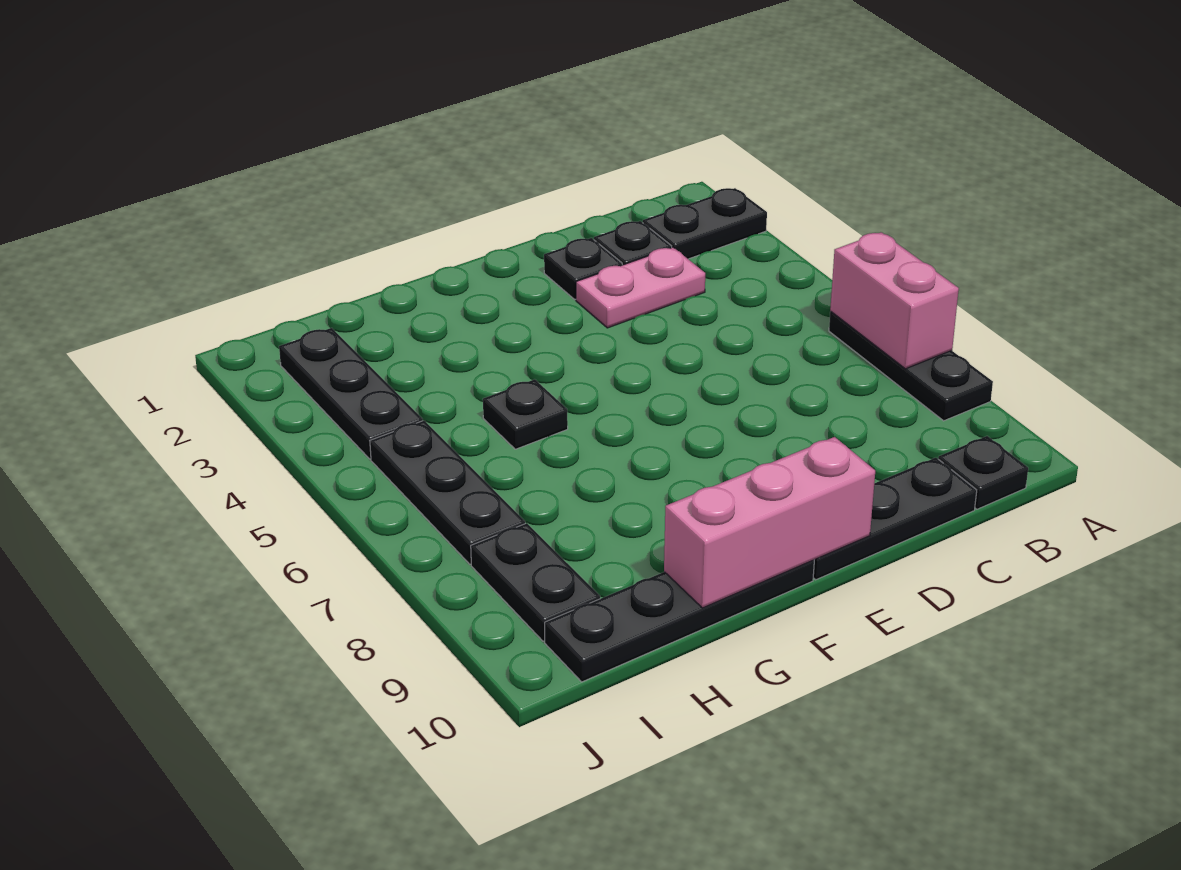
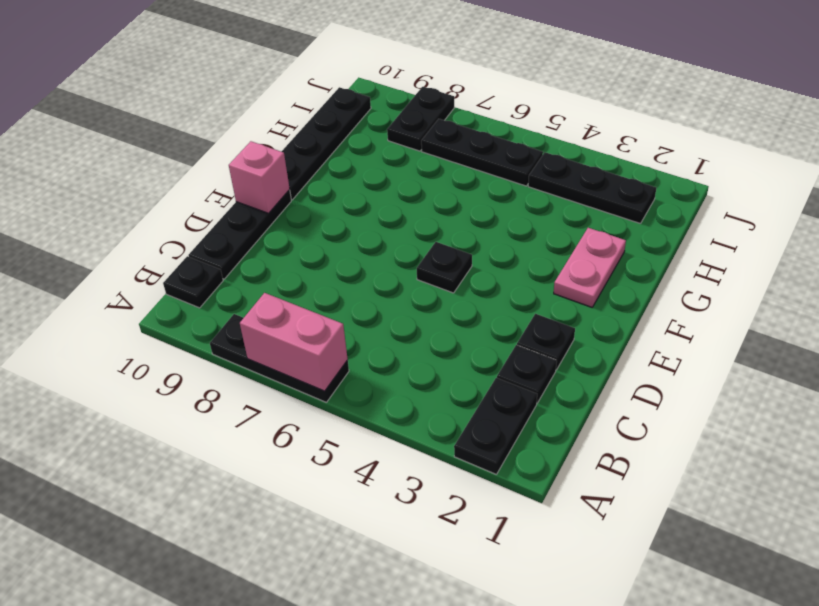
pink 1x2 plate [576,247,705,328] -> pink 1x2 plate moved to [554,228,626,307]
pink 1x3 brick [664,437,875,608] -> pink 1x1 brick [229,141,290,213]
black 1x1 plate [483,379,568,449] -> black 1x1 plate moved to [417,242,472,293]
black 1x2 plate [471,523,600,641] -> black 1x2 plate turned to [387,87,454,151]

